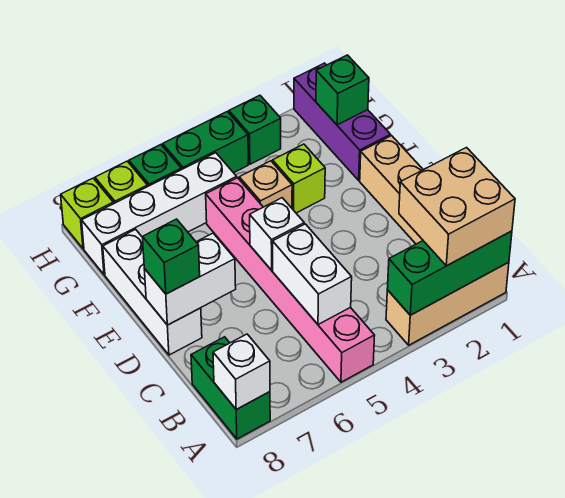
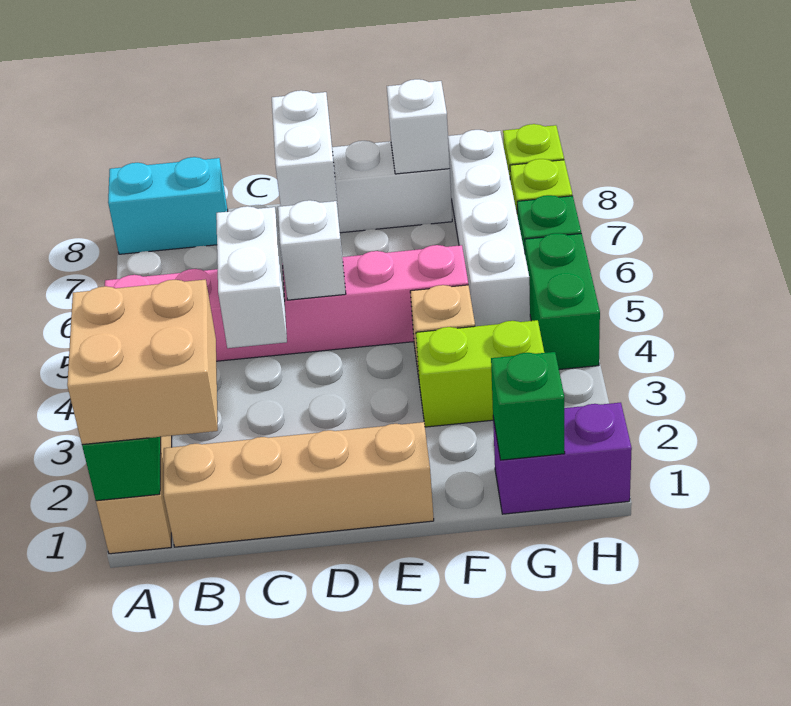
green 1x2 brick [191,337,270,439] -> cyan 1x2 brick [108,157,228,254]
white 1x1 brick [213,334,270,409] -> white 1x1 brick moved to [387,79,450,174]
white 1x2 brick [273,224,352,325] -> white 1x2 brick turned to [216,206,287,348]
green 1x1 brick [143,219,200,294] -> none
purple 1x3 brick [294,63,390,180] -> purple 1x2 brick [493,403,632,514]
lime 1x1 brick [273,144,325,213] -> lime 1x2 brick [416,320,544,427]
green 1x1 brick [229,95,281,164] -> none

